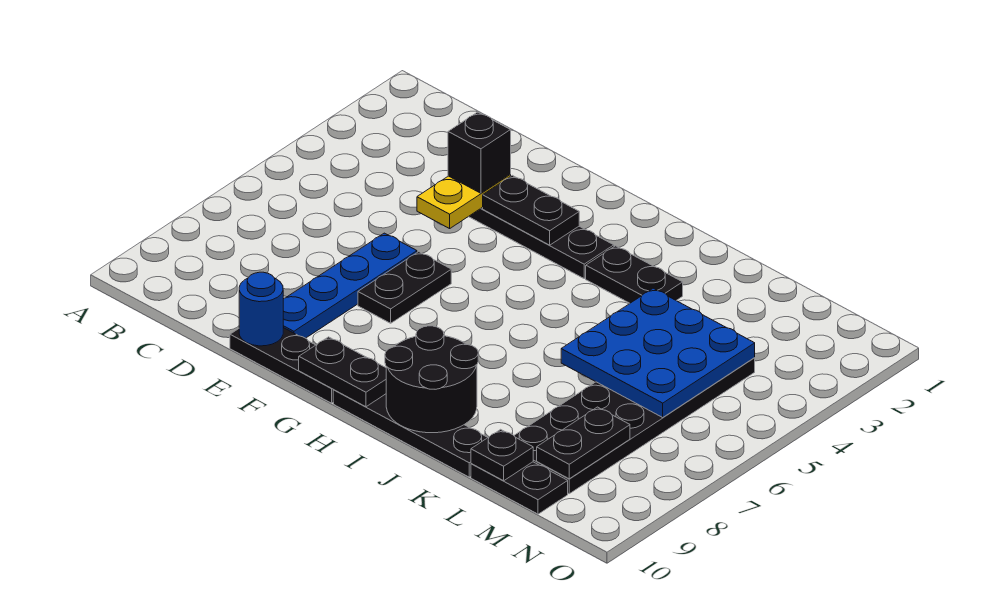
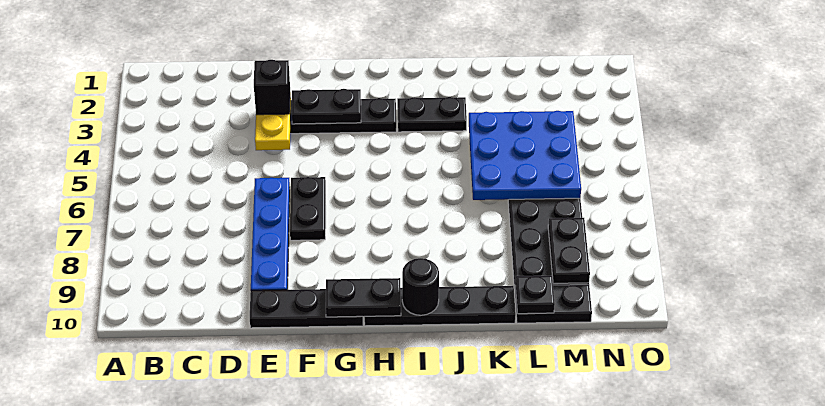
blue 1x1 round brick [239,272,283,346] -> none
black 2x2 round brick [385,326,478,433] -> black 1x1 round brick [402,258,439,315]

